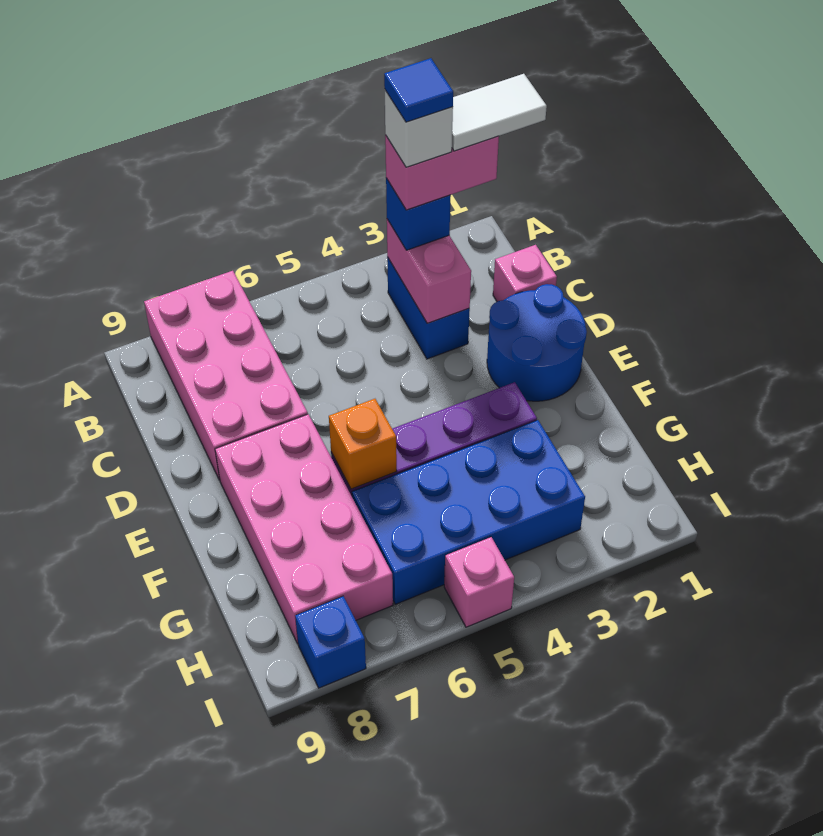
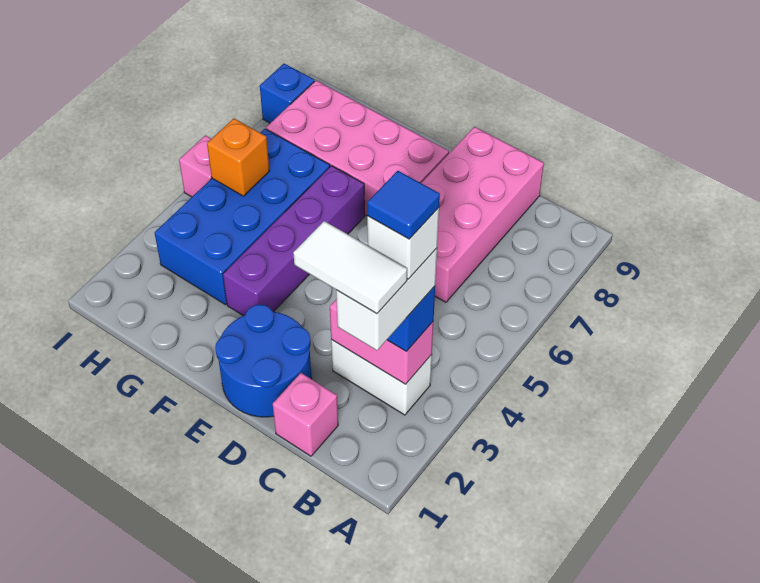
pink 2x4 brick [144,271,308,480] -> pink 2x4 brick turned to [422,127,544,302]
white 1x2 tile [452,74,547,151] -> white 1x2 tile turned to [293,221,407,314]
pink 1x2 brick [385,135,499,210] -> white 1x2 brick [336,248,437,350]
blue 1x2 brick [387,257,470,359] -> white 1x2 brick [331,340,432,415]
orange 1x1 brick [329,399,397,489] -> orange 1x1 brick moved to [207,119,269,196]

